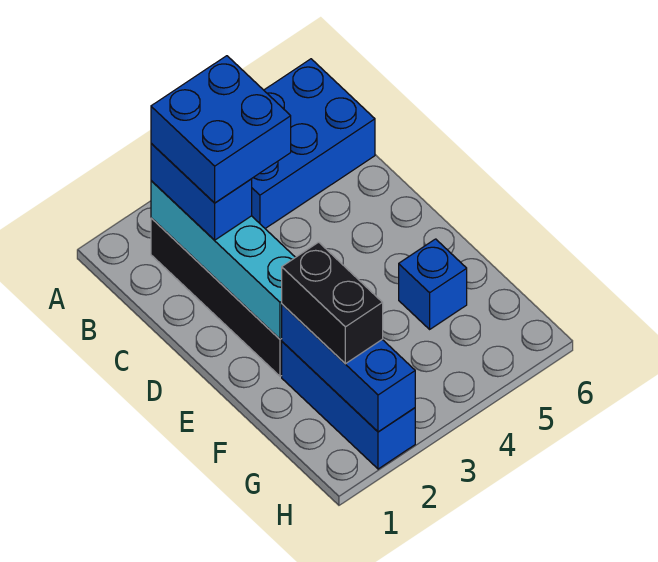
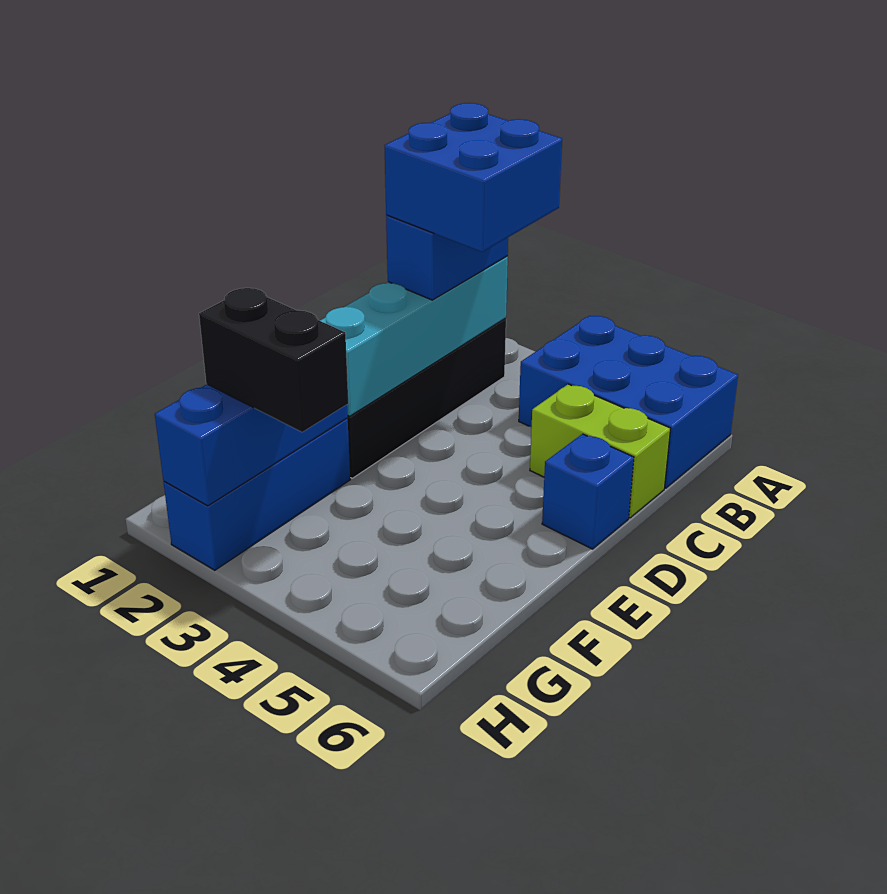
none -> lime 1x2 brick [530,384,670,518]
black 1x2 brick [282,242,383,364] -> black 1x2 brick turned to [199,288,348,432]
blue 1x1 brick [399,239,467,329] -> blue 1x1 brick moved to [542,434,634,549]

